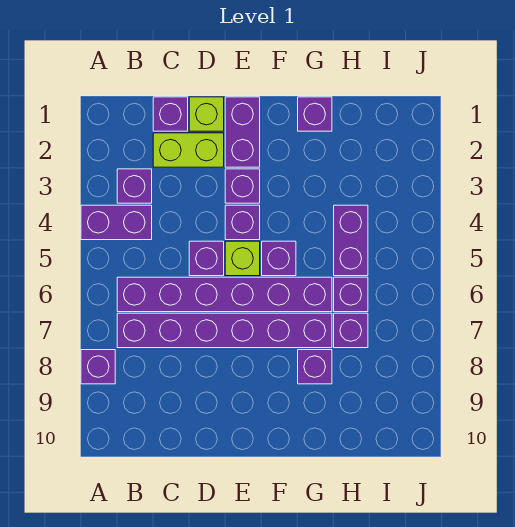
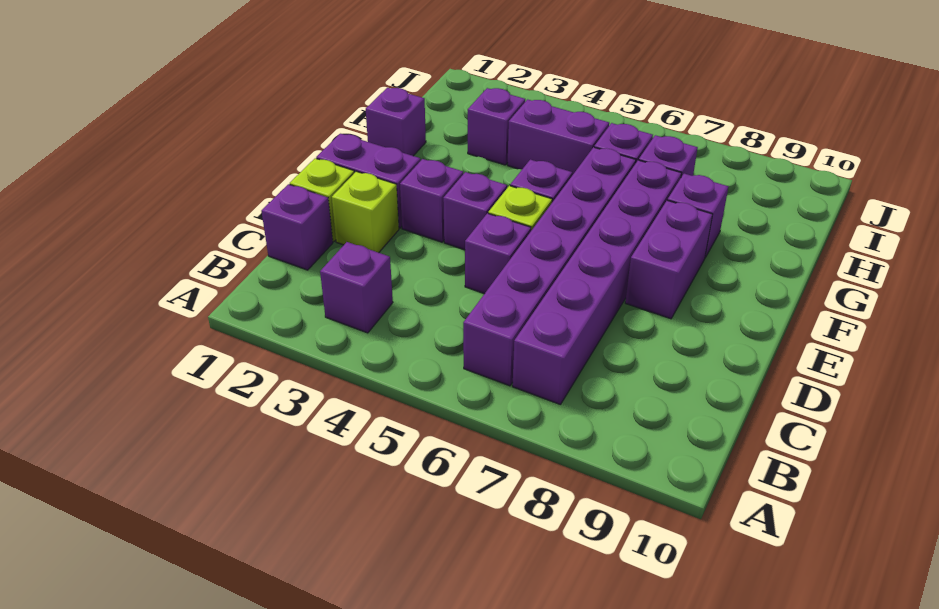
purple 1x2 brick [81,205,152,240] -> purple 1x2 brick moved to [625,200,713,319]
purple 1x1 brick [81,350,115,384] -> purple 1x1 brick moved to [468,88,525,165]
lime 1x2 brick [153,133,224,167] -> lime 1x1 brick [332,171,399,253]

